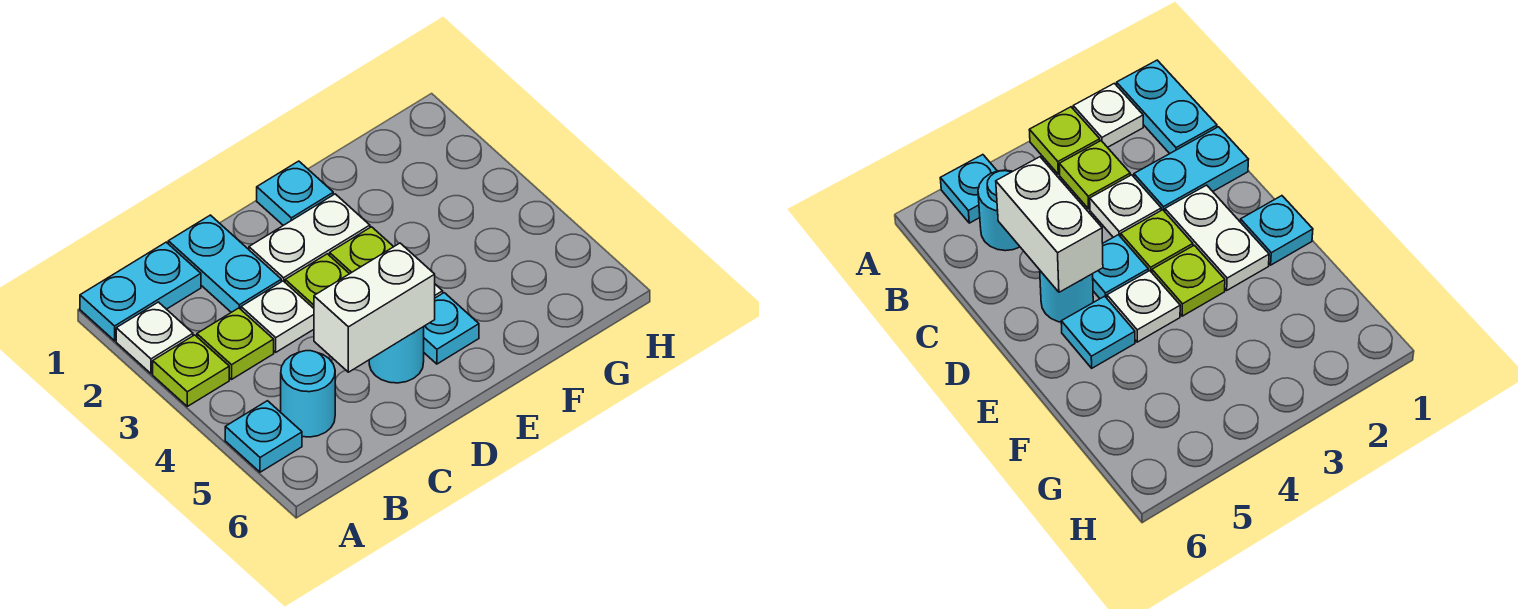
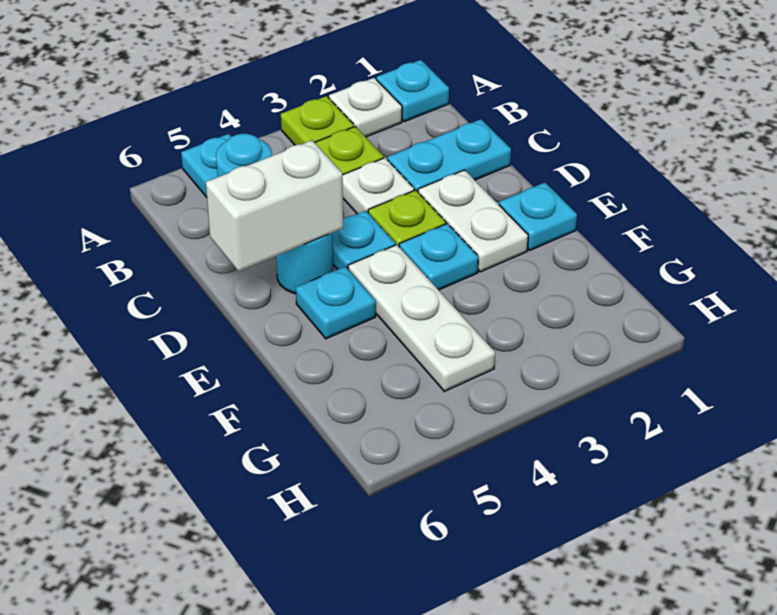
cyan 1x2 plate [80,242,201,341] -> cyan 1x1 plate [377,60,449,122]
white 1x2 brick [314,243,435,372] -> white 1x2 brick turned to [206,140,343,271]
lime 1x1 plate [330,227,394,274] -> cyan 1x1 plate [399,224,478,290]
white 1x1 plate [1107,271,1180,342] -> white 1x3 plate [348,245,495,391]

